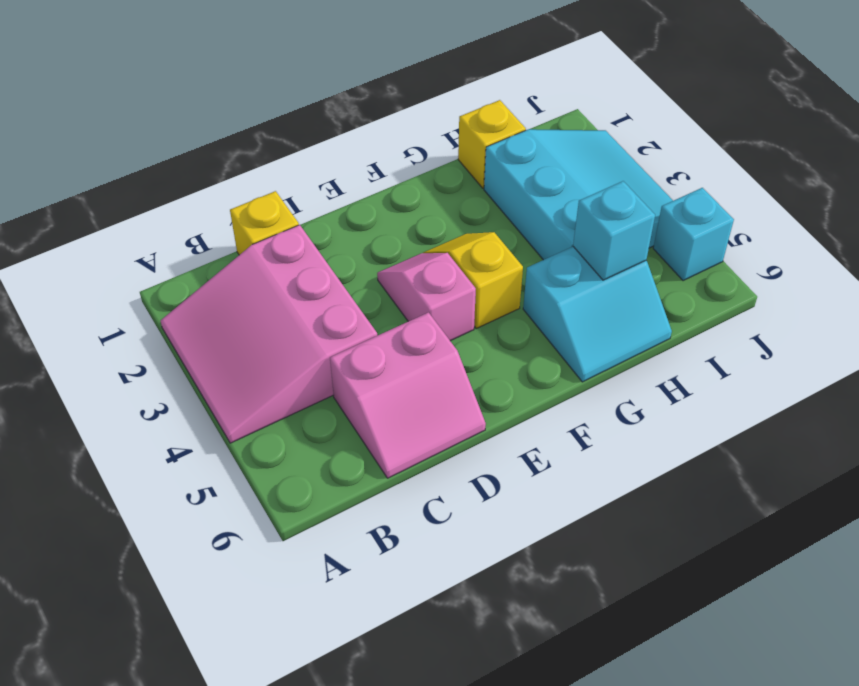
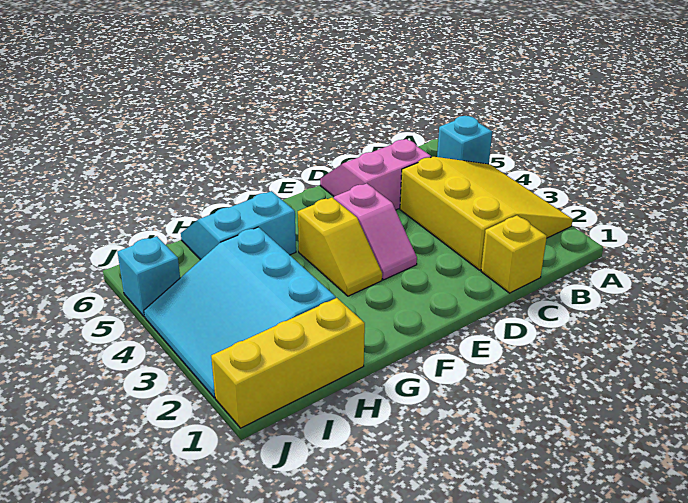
pink 3x3 slope [160,225,377,443] -> yellow 3x3 slope [400,157,573,270]
yellow 1x1 brick [458,100,526,188] -> yellow 1x3 brick [211,298,365,428]
cyan 1x1 brick [573,181,655,280] -> cyan 1x1 brick moved to [437,116,492,164]

